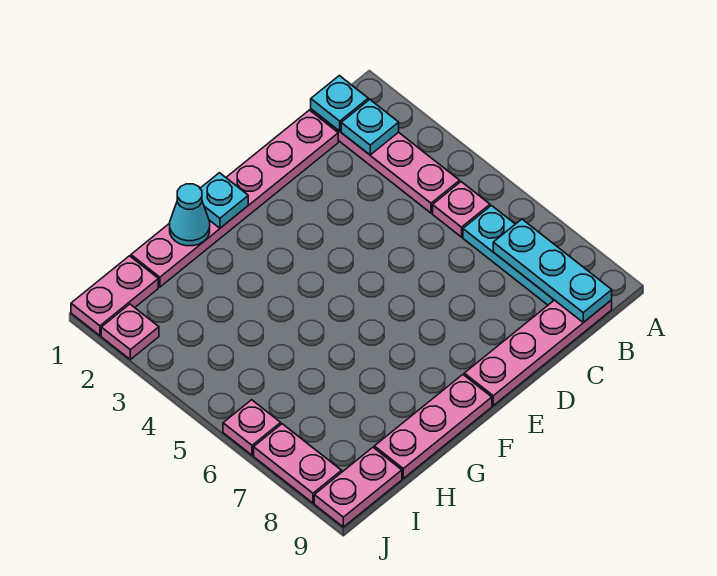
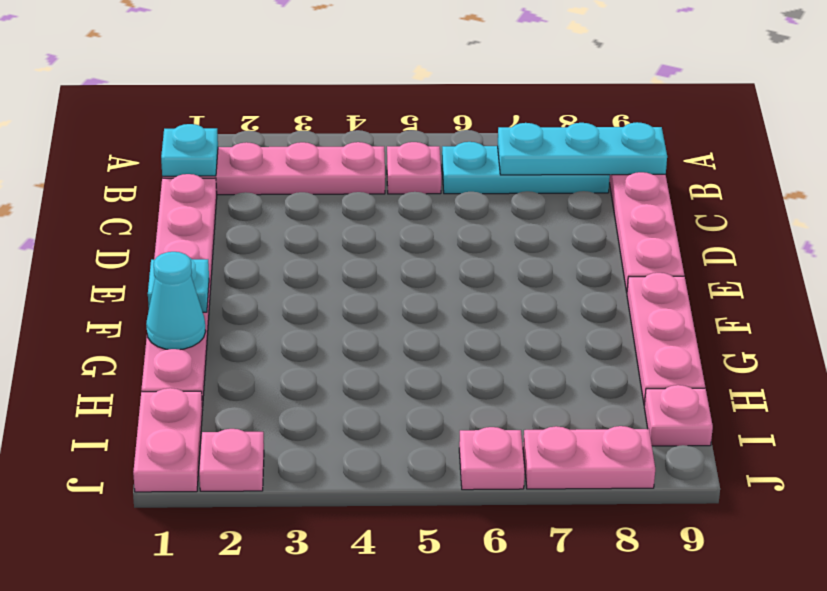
cyan 1x1 plate [341,100,399,155] -> none
pink 1x2 plate [314,448,402,527] -> pink 1x1 plate [644,385,713,446]

